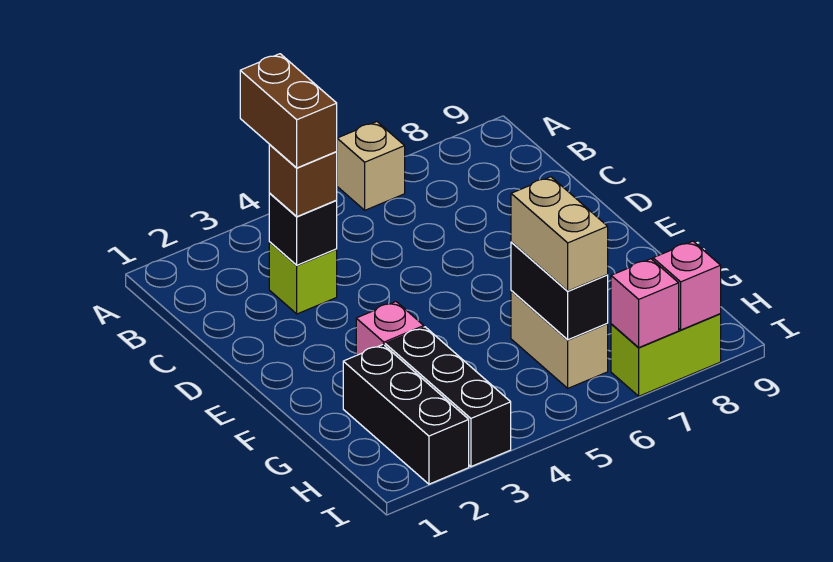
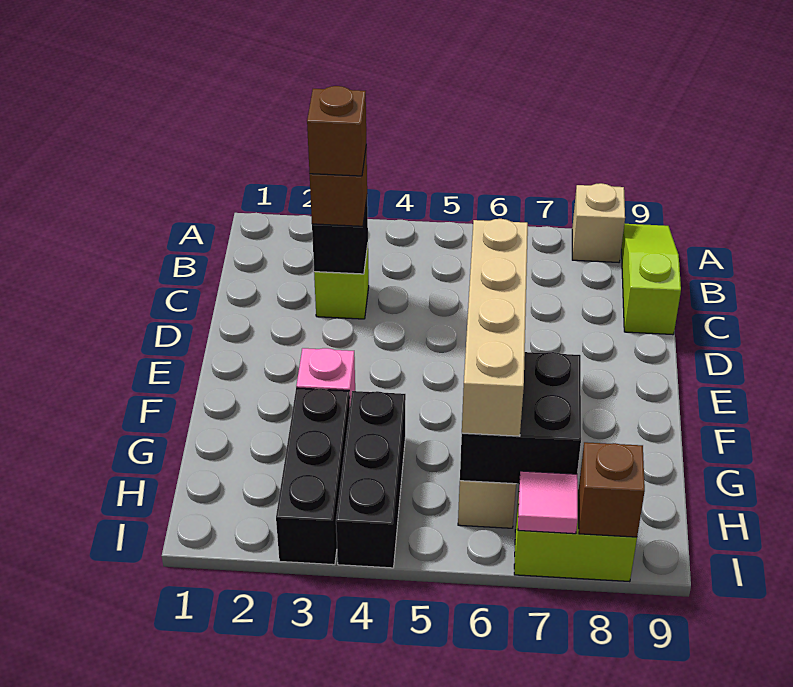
tan 1x1 brick [337,122,405,210] -> tan 1x1 brick moved to [572,183,625,262]
none -> lime 1x3 slope [621,224,681,335]
brown 1x2 brick [240,54,337,168] -> brown 1x1 brick [307,86,366,176]
black 1x3 brick [343,345,469,484] -> black 1x3 brick moved to [336,391,406,568]
black 1x2 brick [511,242,608,340] -> black 2x2 brick [460,352,581,484]
tan 1x2 brick [511,177,608,291] -> tan 1x4 brick [462,219,528,436]
pink 1x1 brick [611,259,679,348] -> pink 1x1 tile [518,471,578,534]
pink 1x1 brick [653,241,721,330] -> brown 1x1 brick [579,442,645,537]

